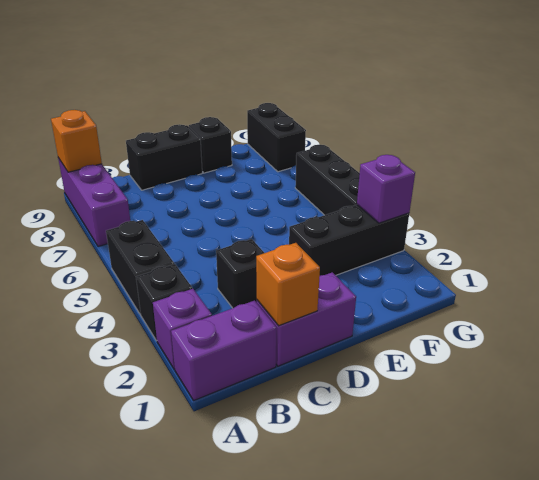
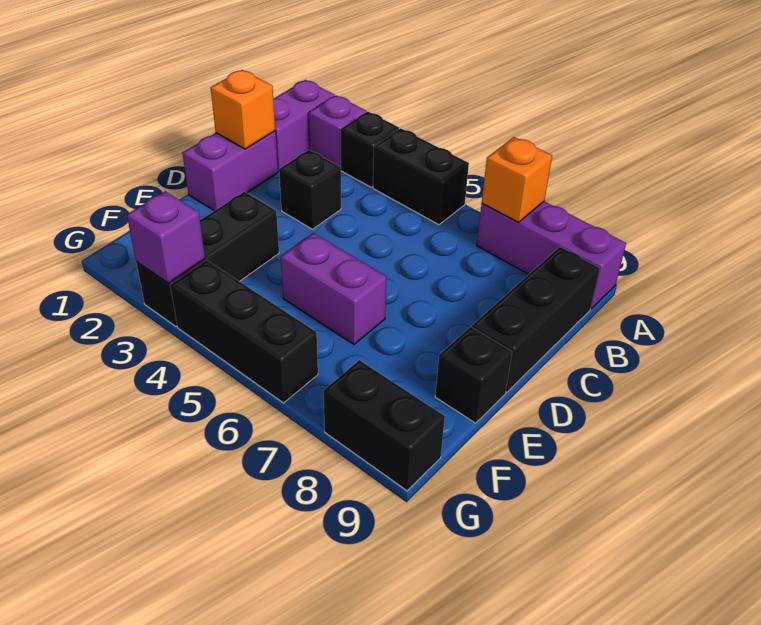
orange 1x1 brick [51,110,102,172] -> orange 1x1 brick moved to [482,137,552,222]
black 1x2 brick [126,124,202,190] -> black 1x3 brick [472,247,600,392]
none -> purple 1x2 brick [281,233,387,344]

